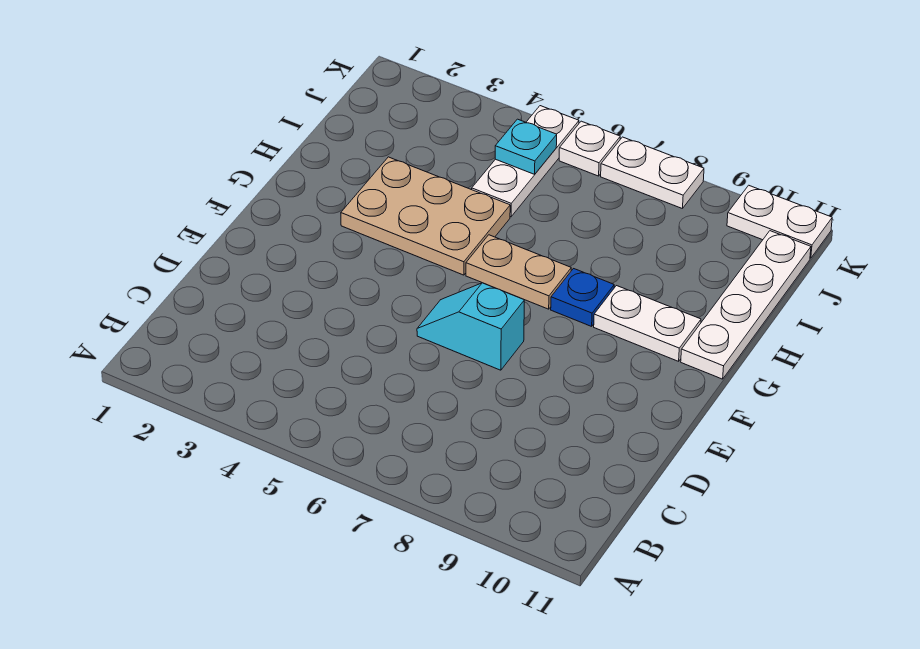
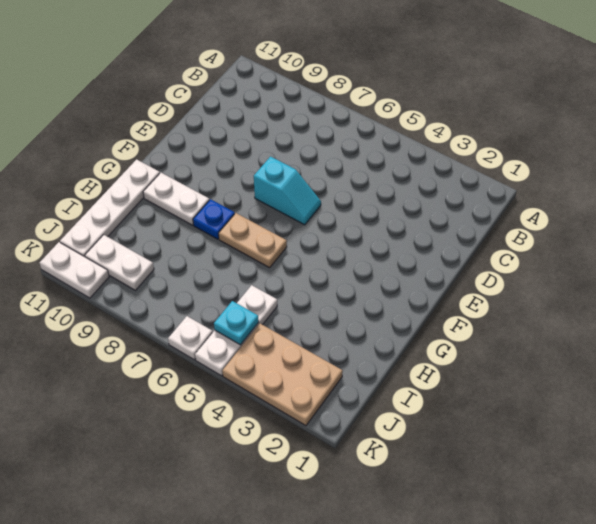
tan 2x3 plate [341,157,510,275] -> tan 2x3 plate moved to [223,324,343,426]
white 1x2 plate [601,137,704,209] -> white 1x2 plate moved to [85,235,154,290]

